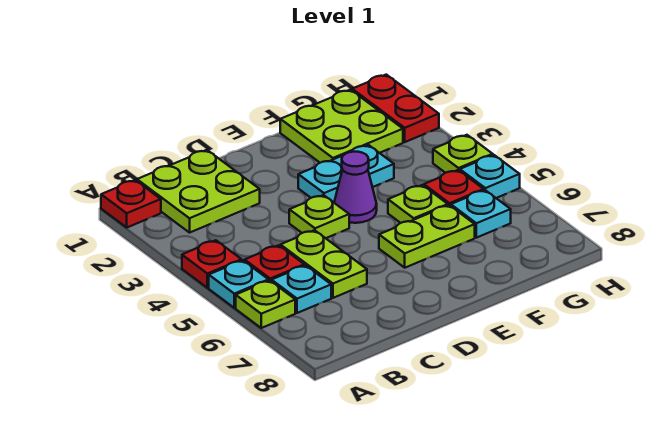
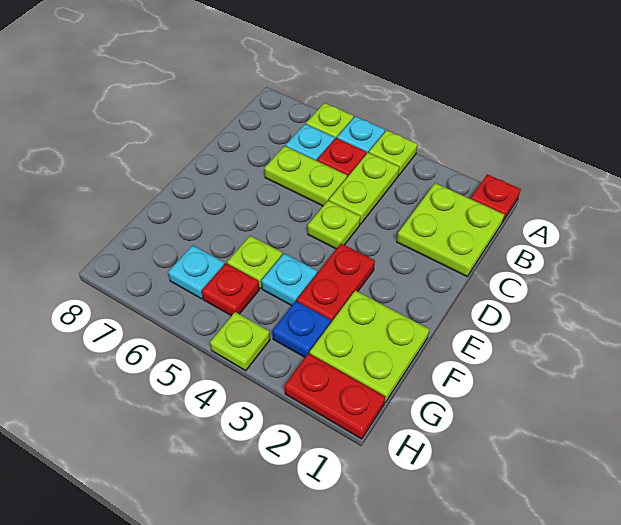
red 1x1 plate [182,240,242,288] -> lime 1x1 plate [369,130,417,175]
cyan 1x2 plate [298,145,394,202] -> red 1x2 plate [297,244,375,322]
purple 1x1 cone [334,152,377,223] -> none
lime 1x2 plate [379,205,475,268] -> lime 1x2 plate moved to [329,153,399,224]
none -> blue 1x1 plate [272,301,331,357]
cyan 1x1 plate [460,155,520,198] -> cyan 1x1 plate moved to [261,253,317,306]

